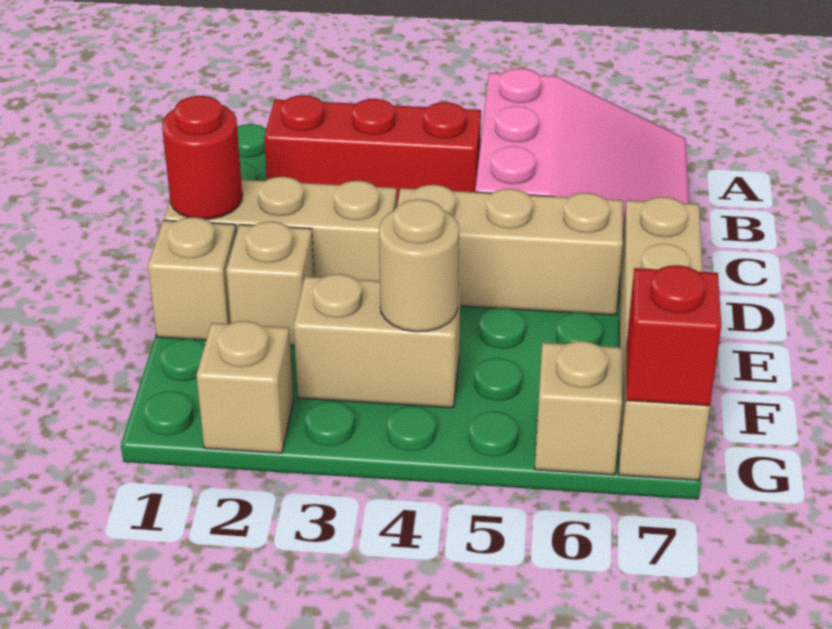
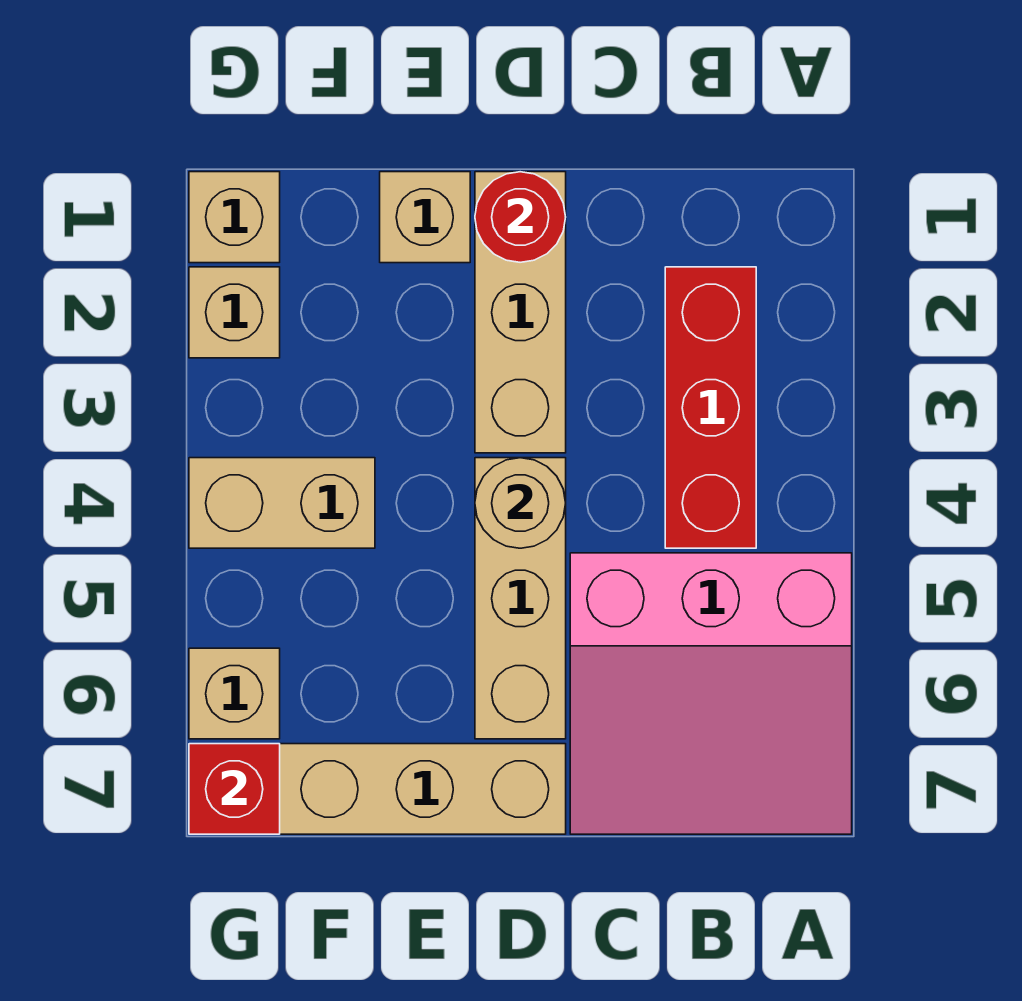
tan 1x1 brick [226,221,314,345] -> tan 1x1 brick moved to [189,172,280,263]
tan 1x2 brick [294,274,461,408] -> tan 1x2 brick turned to [189,458,375,548]
tan 1x1 round brick [379,199,459,332] -> tan 1x1 round brick moved to [475,458,566,548]

